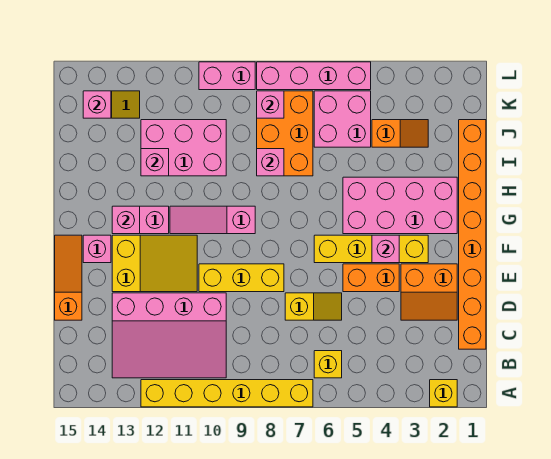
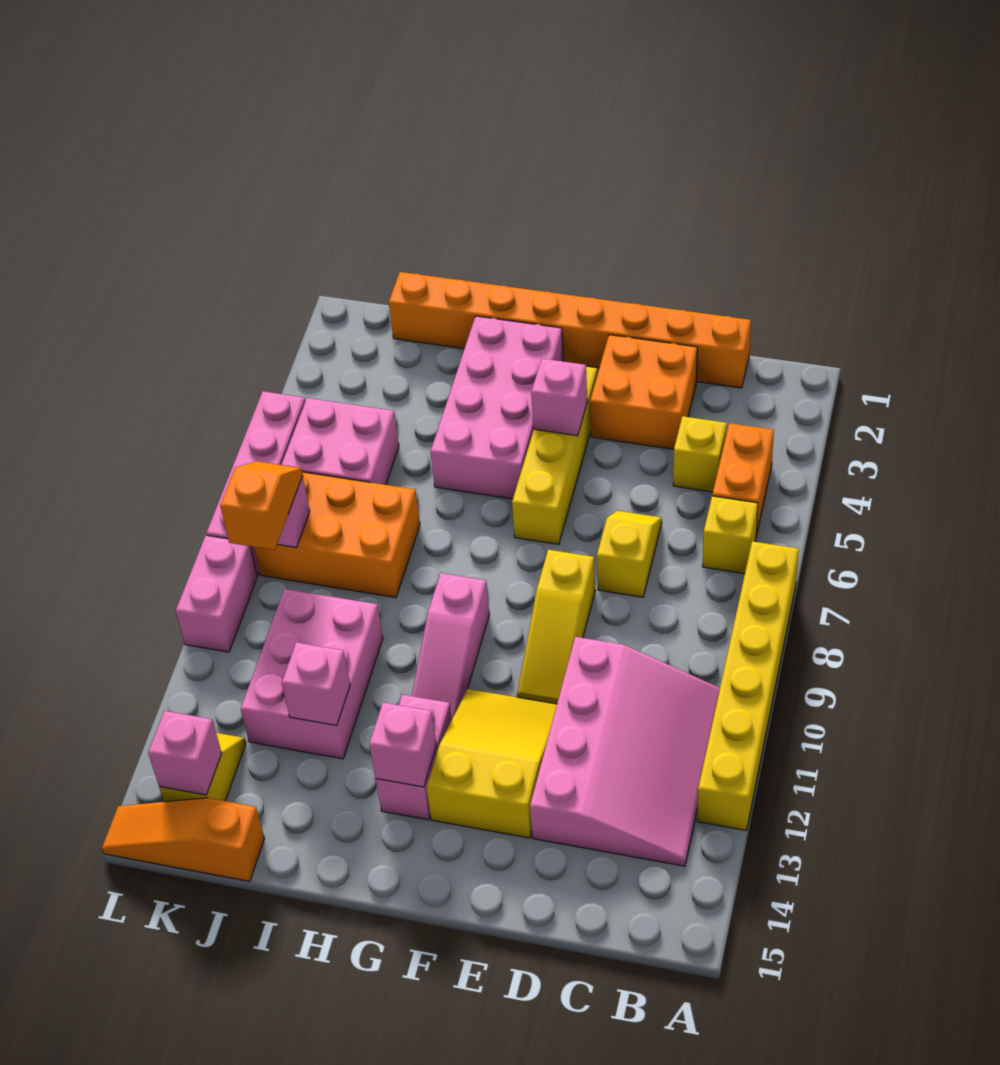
yellow 1x1 brick [430,380,457,407] -> yellow 1x1 brick moved to [673,416,727,492]
orange 2x2 slope [401,264,457,320] -> orange 2x2 brick [590,335,697,449]
orange 1x3 slope [55,235,82,320] -> orange 1x3 slope moved to [102,798,265,882]
orange 1x2 brick [343,264,399,292] -> orange 1x2 brick moved to [712,423,774,536]
yellow 1x3 brick [199,264,284,292] -> yellow 1x3 slope [517,550,595,704]
pink 1x1 brick [83,235,111,263] -> none
pink 1x1 brick [257,149,284,176] -> none
orange 1x2 slope [372,120,428,147] -> orange 1x2 slope moved to [220,461,303,550]

